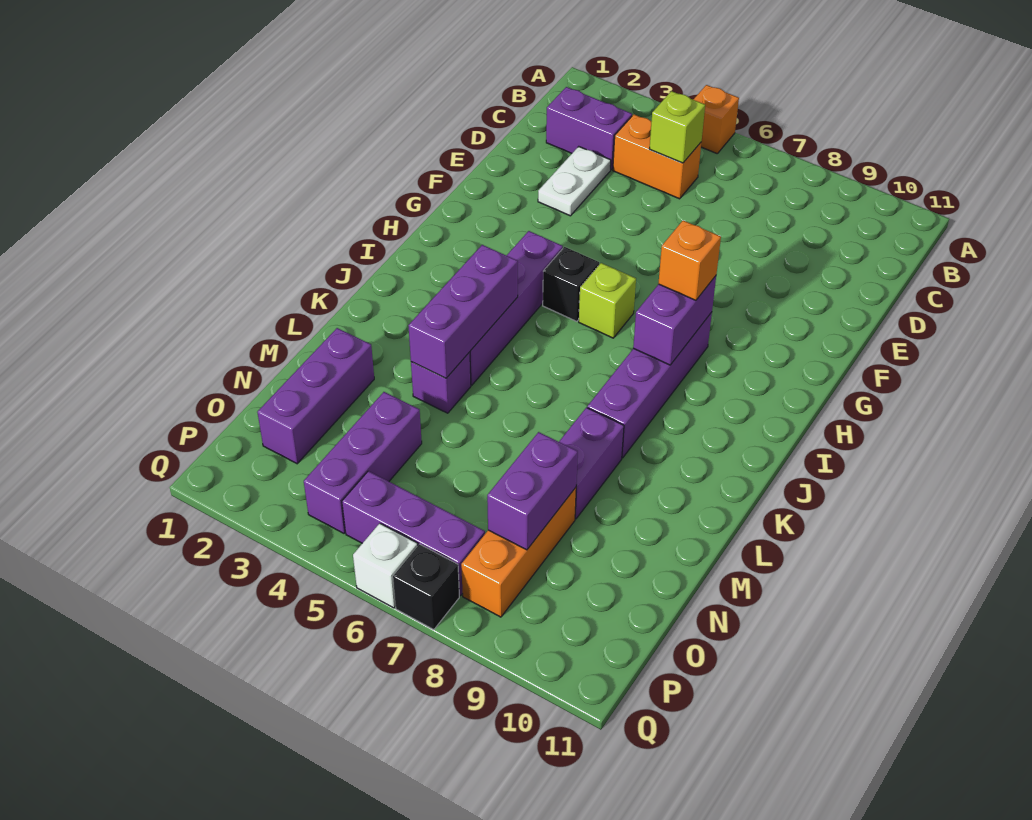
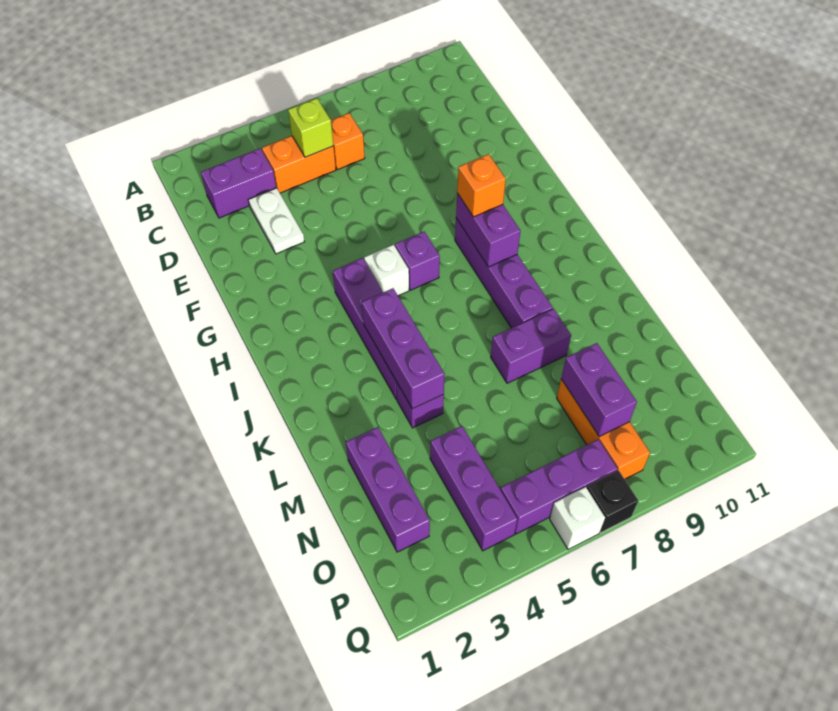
orange 1x1 brick [693,85,739,153] -> orange 1x1 brick moved to [331,113,365,170]
black 1x1 brick [543,247,599,321] -> white 1x1 brick [364,245,409,296]
lime 1x1 brick [579,263,636,338] -> purple 1x1 brick [395,232,440,290]
purple 1x2 brick [559,408,624,519] -> purple 1x2 brick turned to [491,309,571,383]

